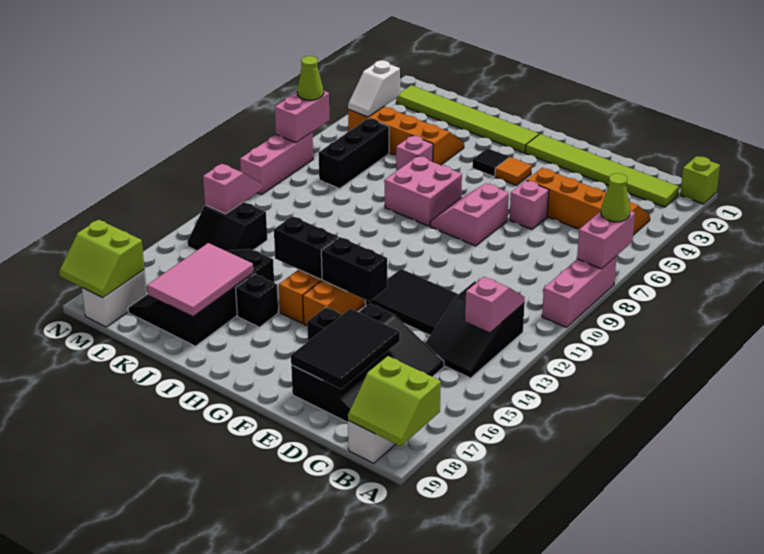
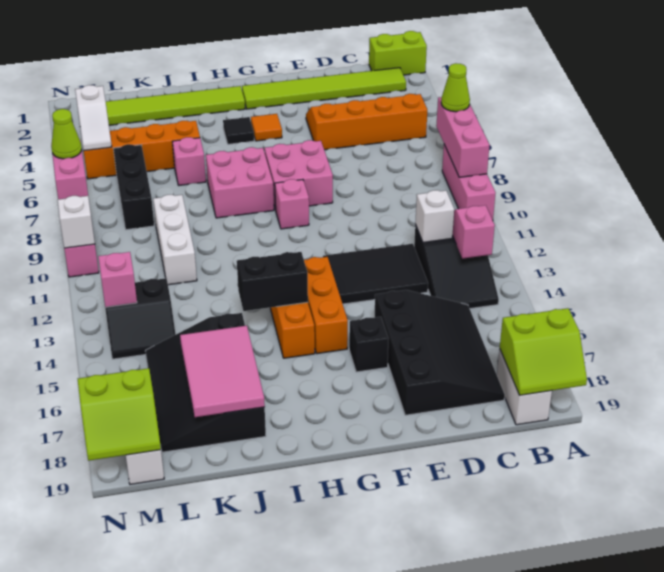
lime 1x1 brick [680,156,720,204] -> lime 1x2 brick [369,31,427,75]
pink 1x2 brick [577,211,635,269] -> pink 1x3 brick [436,97,489,177]
none -> white 1x1 brick [415,190,454,242]
black 2x3 tile [291,309,400,389] -> none
pink 1x1 brick [510,180,549,229] -> pink 1x1 brick moved to [275,179,309,229]
pink 2x2 slope [430,183,509,246] -> pink 2x2 brick [264,140,333,210]
black 1x2 brick [321,237,387,302] -> none
black 1x1 brick [236,274,278,327] -> none
none -> white 1x3 brick [153,195,197,285]
none -> white 1x1 brick [58,196,95,248]

